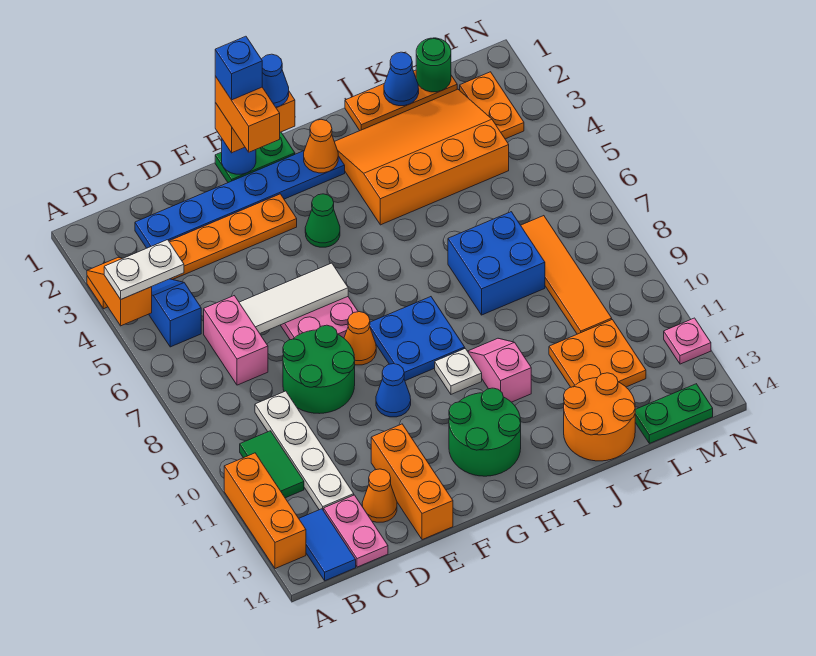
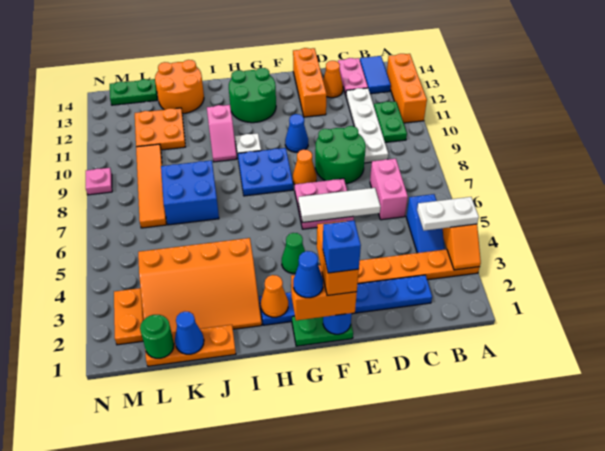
green 1x2 tile [240,431,304,498] -> green 1x2 plate [374,101,407,143]
pink 1x1 plate [664,318,711,364] -> pink 1x1 plate moved to [86,168,112,195]

